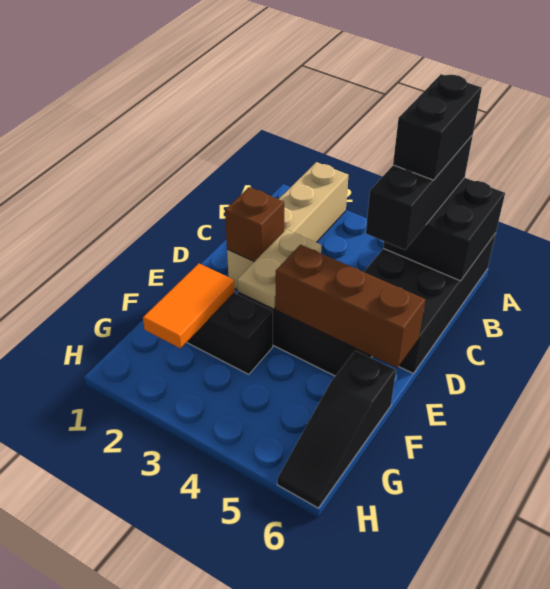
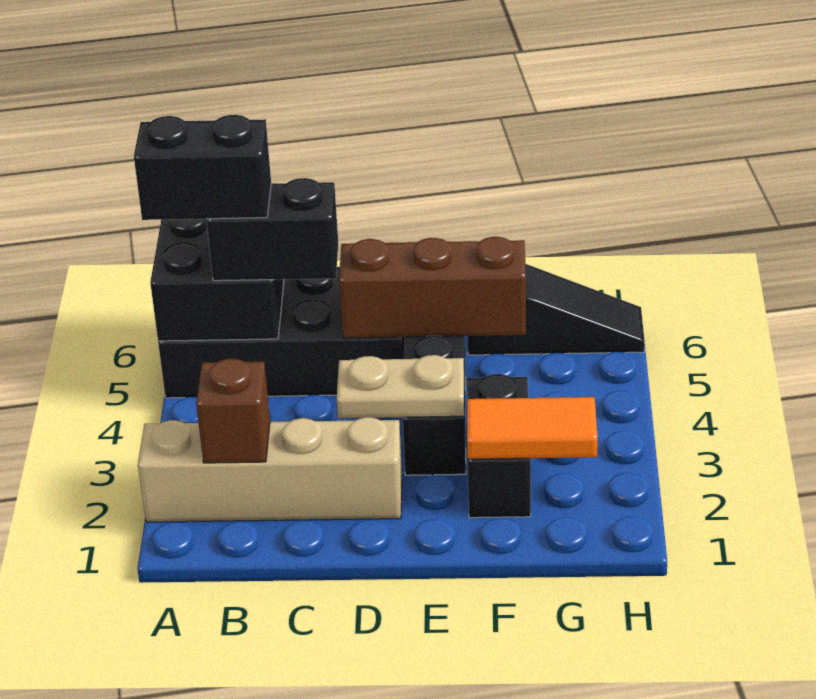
black 1x3 brick [366,135,473,250] -> black 1x2 brick [206,178,338,281]
brown 1x1 brick [225,187,284,262] -> brown 1x1 brick moved to [196,359,270,463]
brown 1x3 brick [276,245,425,368] -> brown 1x3 brick turned to [339,237,526,338]

